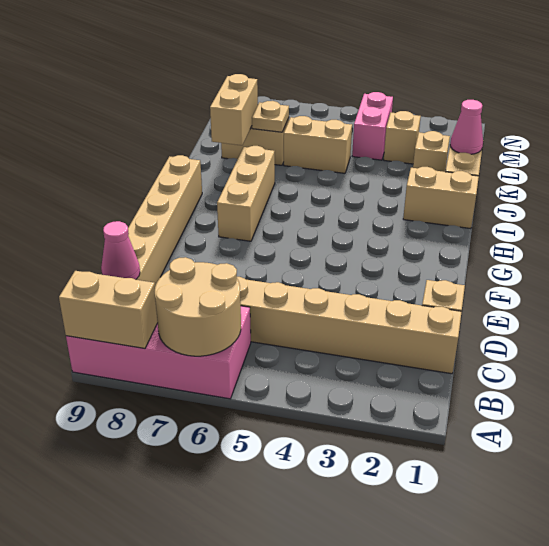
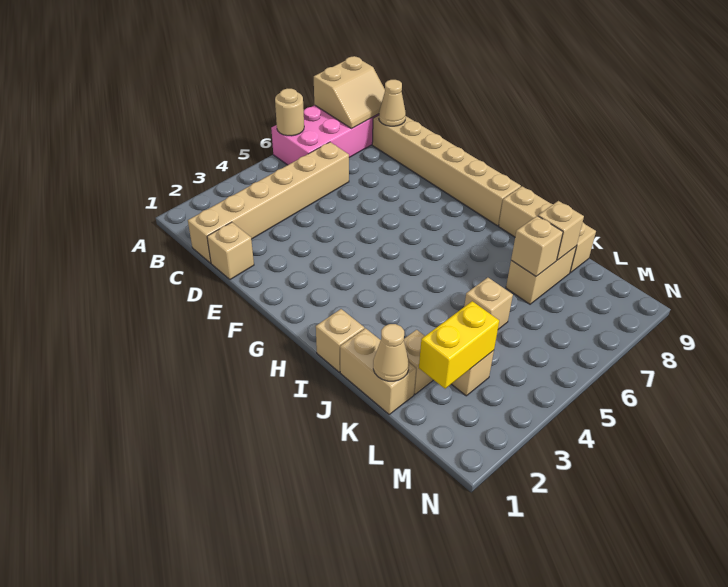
tan 2x2 round brick [155,257,241,356] -> tan 1x1 round brick [275,89,304,136]
pink 1x1 cone [101,221,140,279] -> tan 1x1 cone [379,80,406,126]
tan 1x3 brick [217,146,275,241] -> tan 1x3 brick moved to [499,186,596,273]
tan 1x2 brick [403,167,479,229] -> tan 1x1 brick [316,309,364,372]
tan 1x2 brick [210,74,258,145] -> tan 1x1 brick [538,201,584,260]
pink 1x1 cone [450,100,483,154] -> tan 1x1 cone [373,324,409,381]
tan 1x2 brick [284,116,352,173] -> tan 1x1 brick [464,278,513,329]
tan 1x1 plate [252,101,289,132] -> tan 1x1 brick [511,216,563,276]
none -> yellow 1x2 brick [419,301,499,389]
pink 1x2 brick [352,92,393,160] -> none

